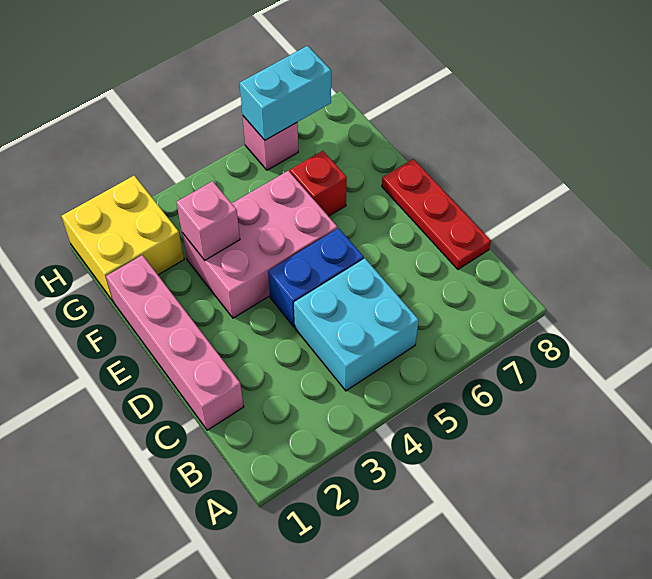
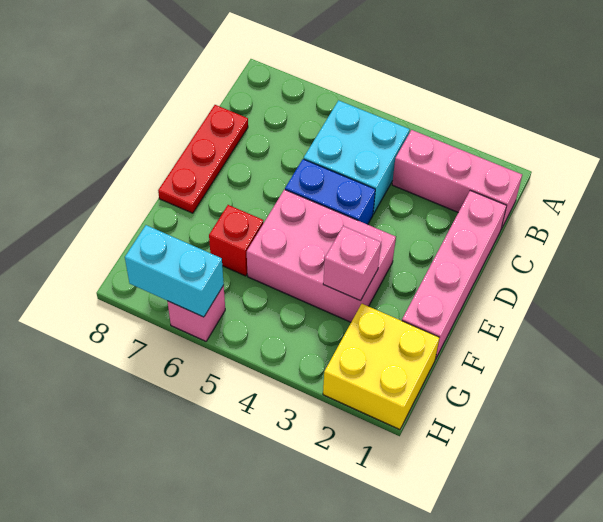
none -> pink 1x3 brick [392,130,522,229]

